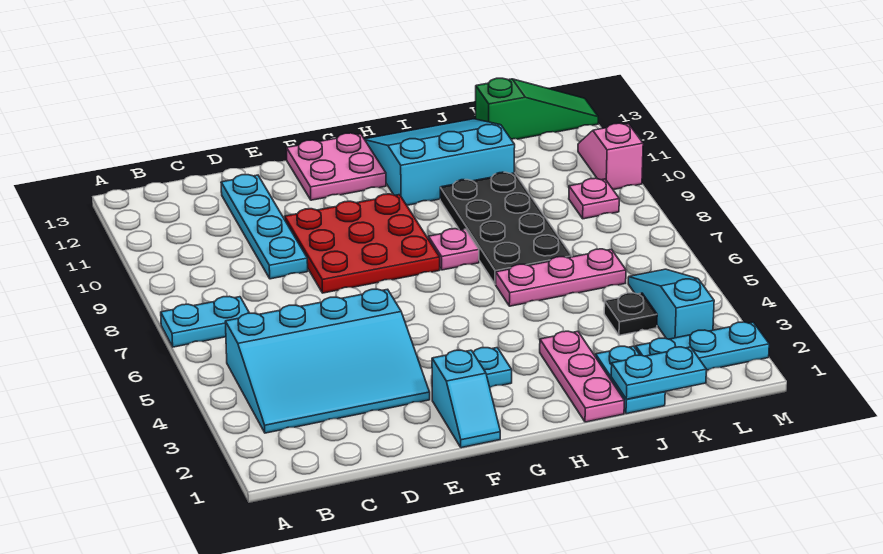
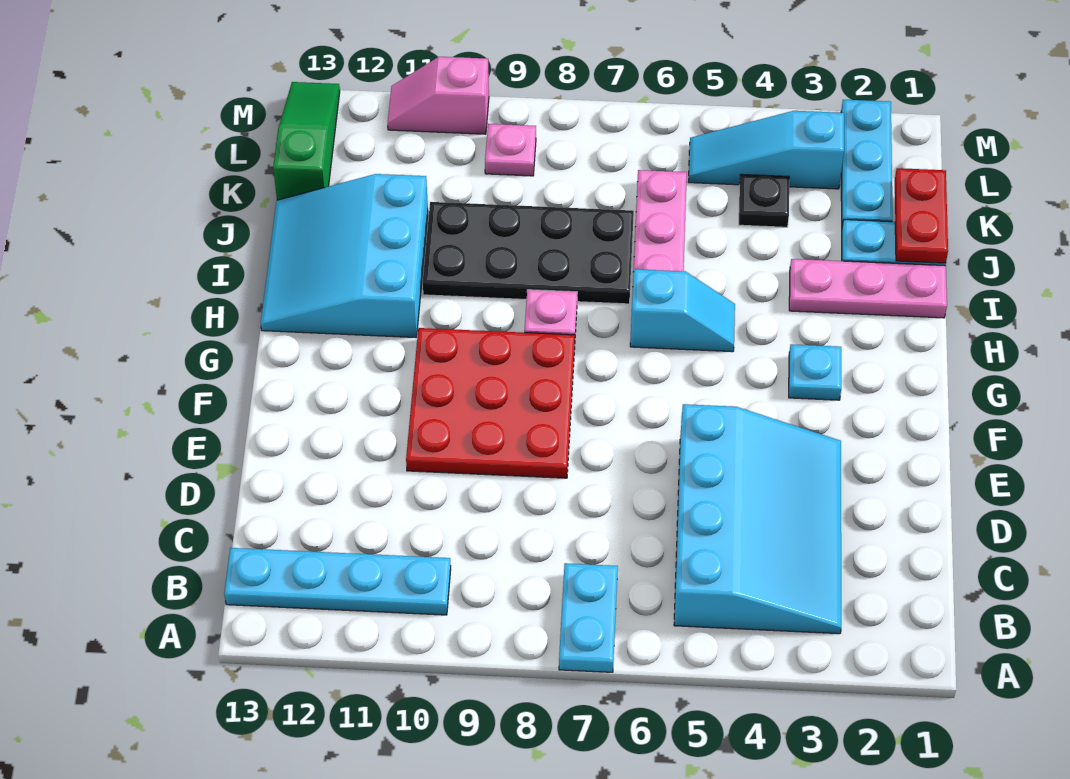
cyan 1x4 plate [221,175,308,279] -> cyan 1x4 plate moved to [224,548,451,615]
cyan 1x2 slope [432,350,500,448] -> cyan 1x2 slope moved to [630,269,735,352]
pink 2x2 plate [286,133,386,200] -> none
cyan 1x2 plate [611,347,706,399] -> red 1x2 plate [895,168,948,263]

